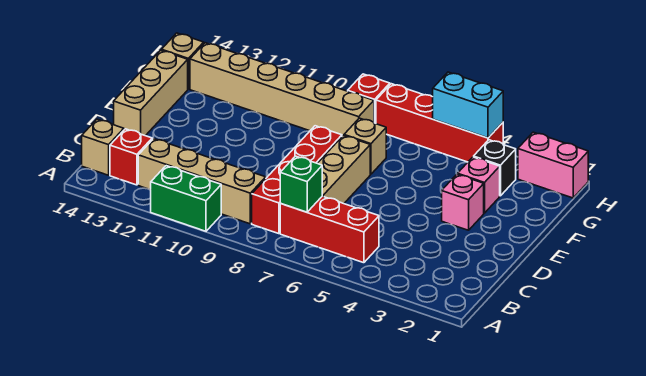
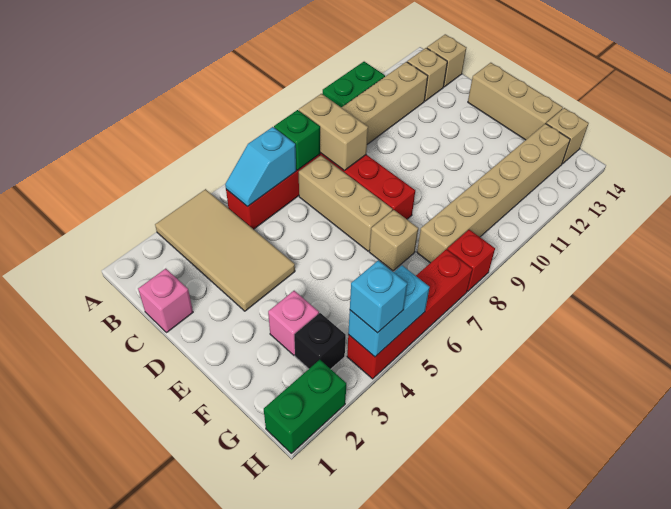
none -> tan 2x4 tile [155,189,295,311]
none -> cyan 1x2 slope [225,127,296,206]
none -> tan 1x2 brick [299,94,368,170]
red 1x1 brick [110,129,152,185] -> tan 1x1 brick [407,48,447,101]
pink 1x1 brick [442,174,484,230] -> pink 1x1 brick moved to [138,269,193,333]
pink 1x2 brick [518,132,588,198] -> green 1x2 brick [264,360,346,453]
none -> cyan 1x1 brick [350,260,407,333]

